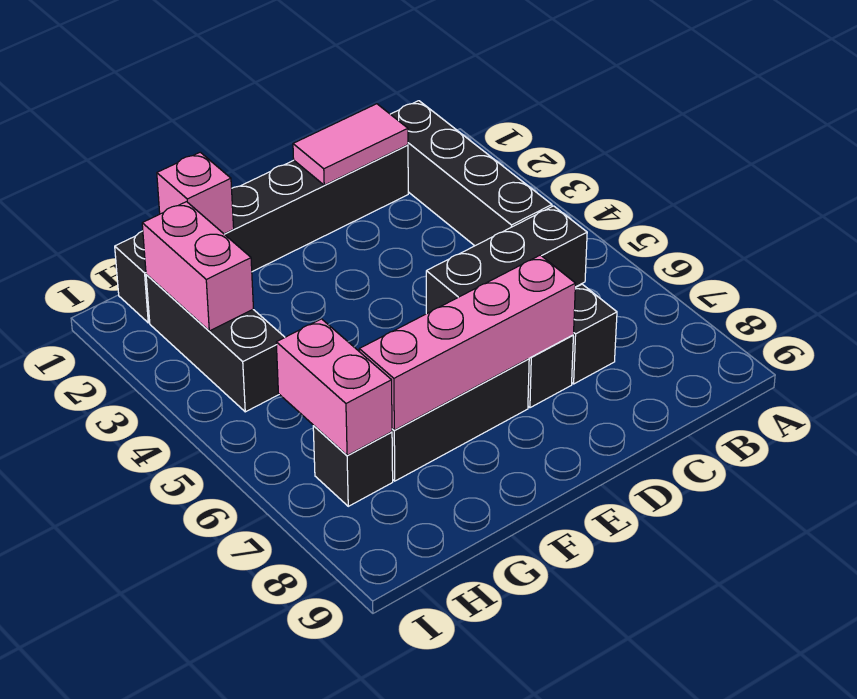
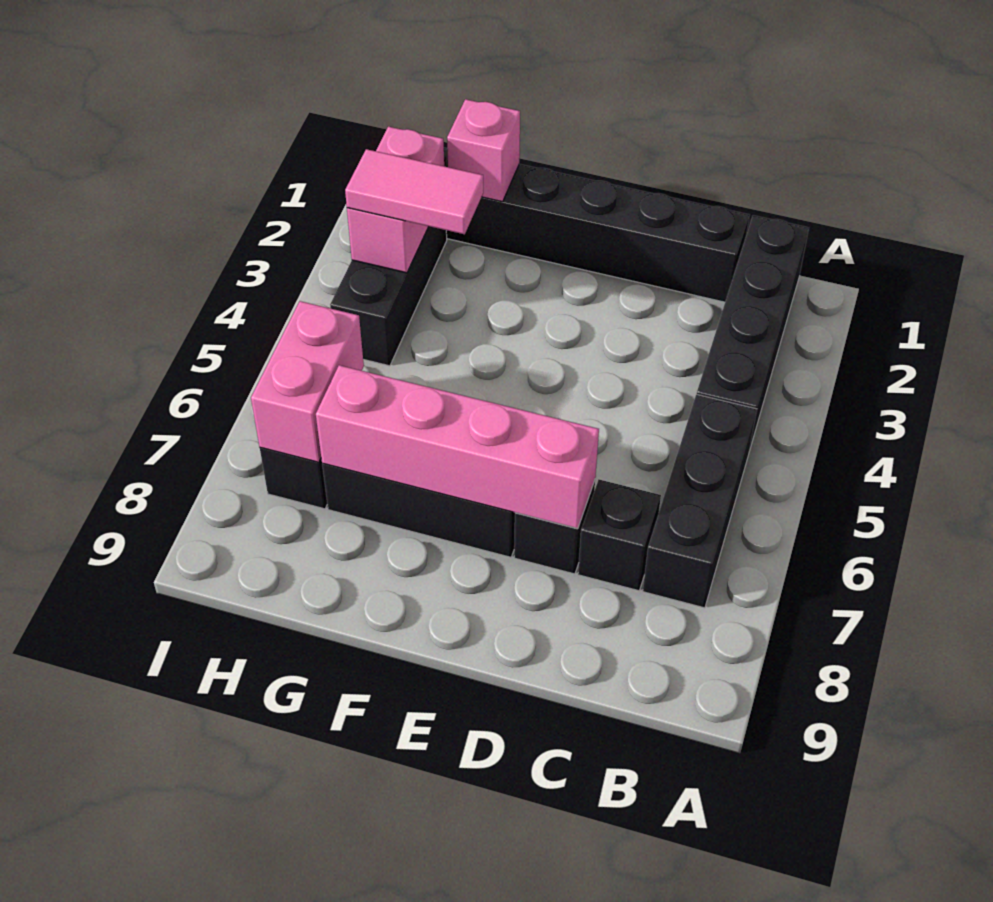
black 1x3 brick [426,206,587,314] -> black 1x3 brick turned to [643,394,757,608]
pink 1x2 tile [293,104,408,185] -> pink 1x2 tile moved to [345,149,483,234]

